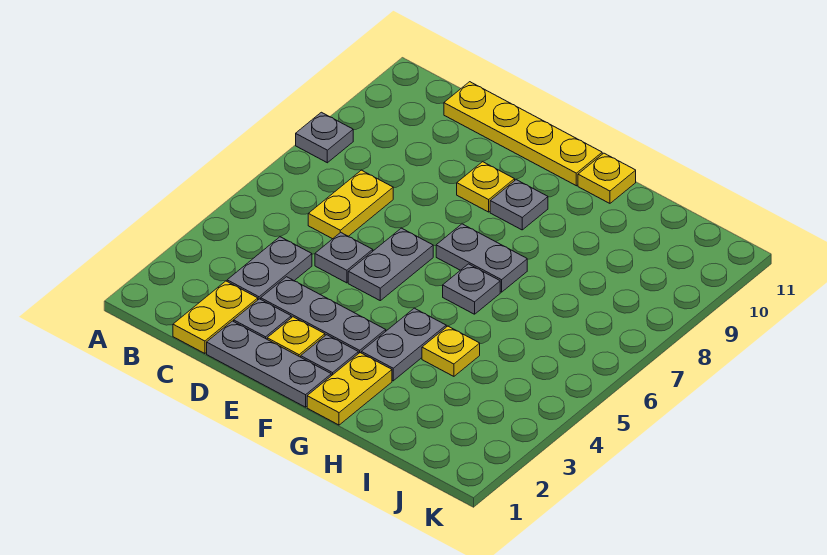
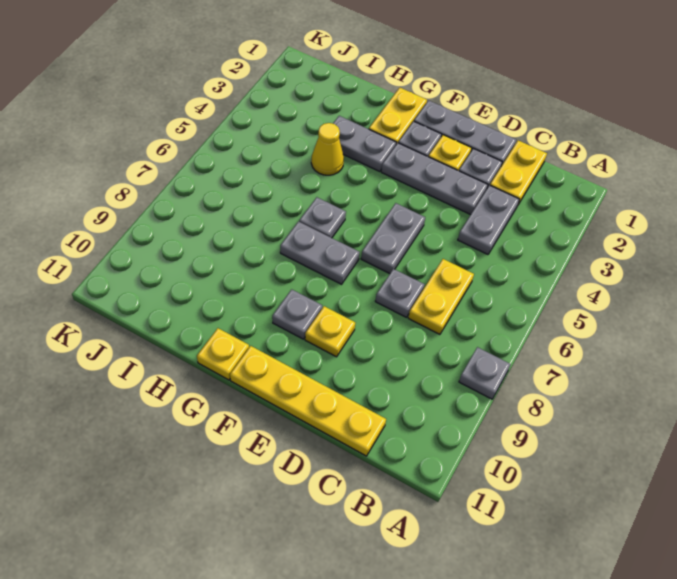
grey 1x1 plate [315,232,373,283] -> grey 1x1 plate moved to [375,269,424,317]
grey 1x2 plate [361,308,446,381] -> grey 1x2 plate turned to [333,116,396,172]
yellow 1x1 plate [422,326,480,376] -> yellow 1x1 cone [311,123,344,175]

